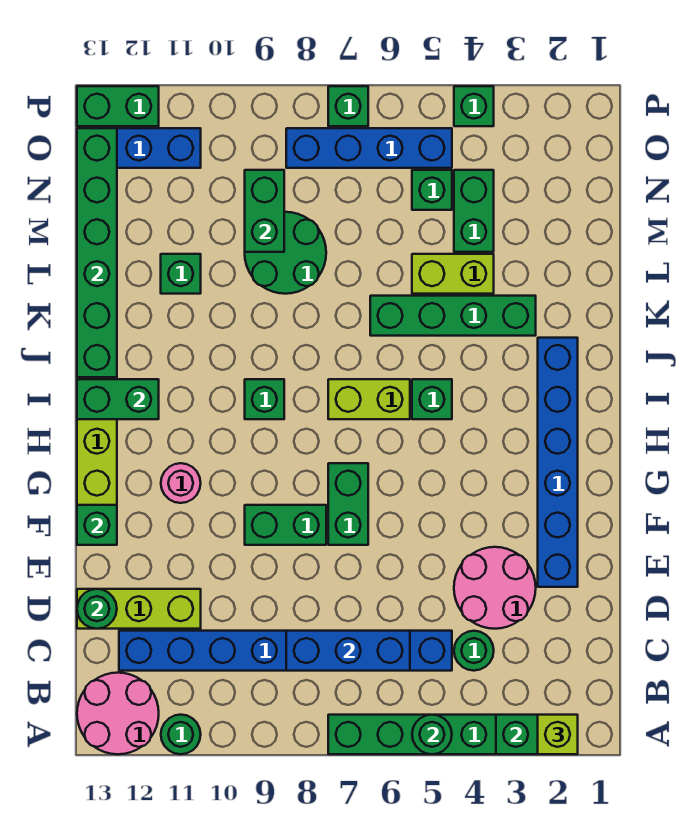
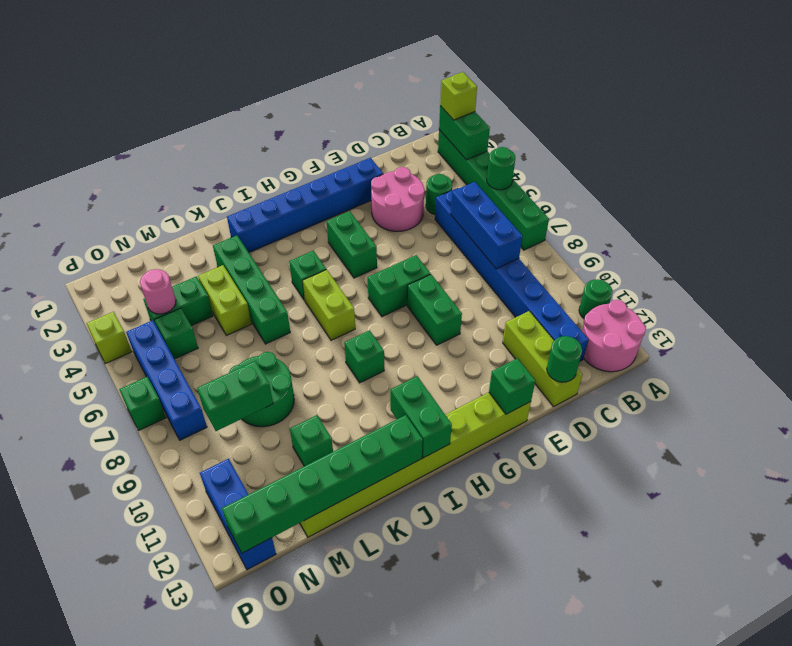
pink 1x1 round brick [161,463,201,503] -> pink 1x1 round brick moved to [140,269,176,314]
green 1x1 brick [454,86,494,126] -> lime 1x1 brick [87,312,132,364]
green 1x2 brick [77,86,159,126] -> green 1x2 brick moved to [327,211,377,278]

